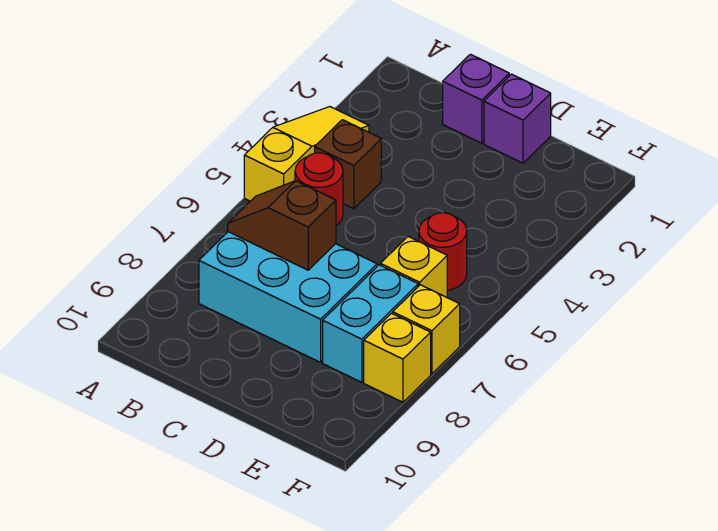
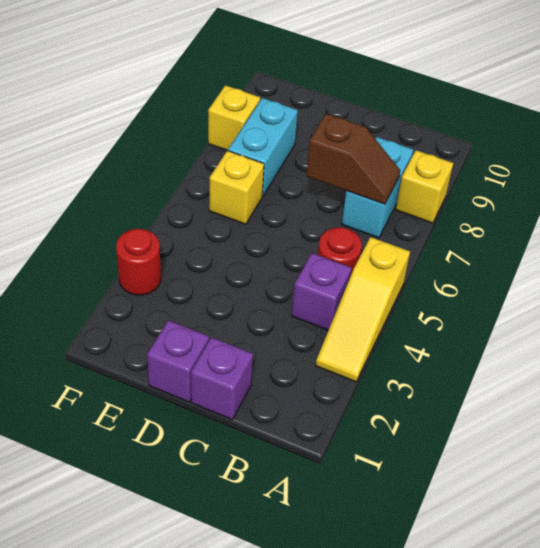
brown 1x1 brick [315,120,381,209] -> purple 1x1 brick [292,253,352,330]
cyan 2x3 brick [199,232,377,362] -> cyan 1x2 brick [342,137,414,238]
red 1x1 round brick [419,213,467,290] -> red 1x1 round brick moved to [116,229,161,295]
yellow 1x1 brick [393,285,460,374] -> yellow 1x1 brick moved to [396,150,453,223]

